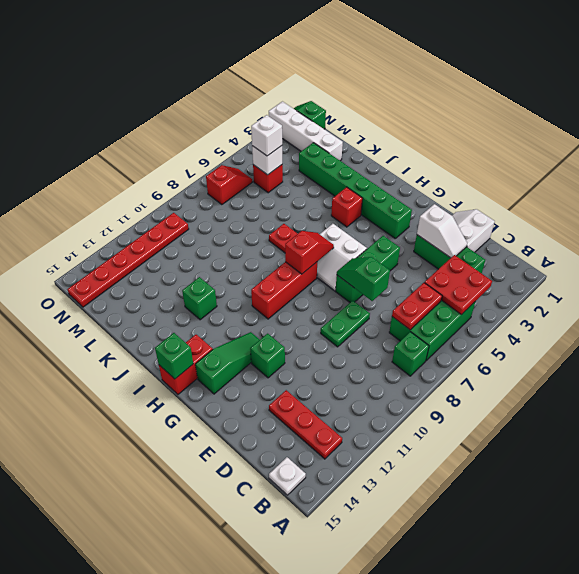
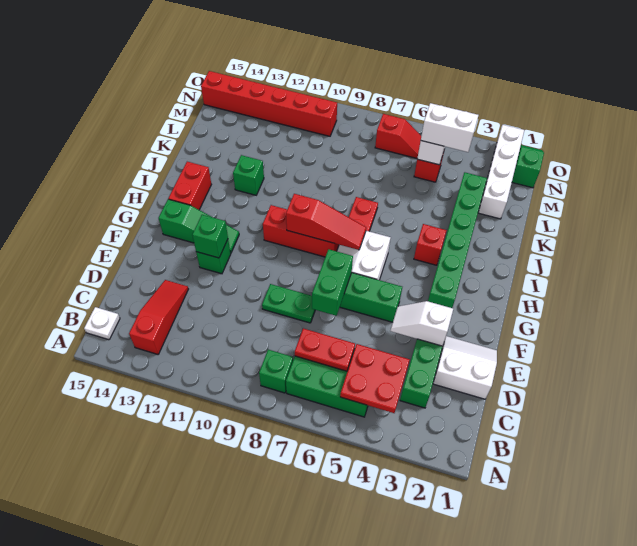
red 1x3 plate [269,390,342,459] -> red 1x3 slope [129,280,188,354]
white 1x2 slope [417,204,467,258] -> white 1x2 slope turned to [391,301,453,346]
green 1x2 slope [337,257,390,301] -> green 1x2 brick [312,249,353,316]
red 1x2 slope [285,231,334,274] -> red 1x3 slope [286,194,366,250]
red 1x2 brick [159,335,213,394] -> red 1x2 brick turned to [168,162,211,210]
green 1x1 brick [155,333,193,379] -> green 1x1 brick moved to [192,215,228,258]
white 1x1 brick [251,115,282,156] -> white 1x2 brick [421,103,479,152]
red 1x6 plate [68,213,189,307] -> red 1x6 brick [201,71,337,136]

